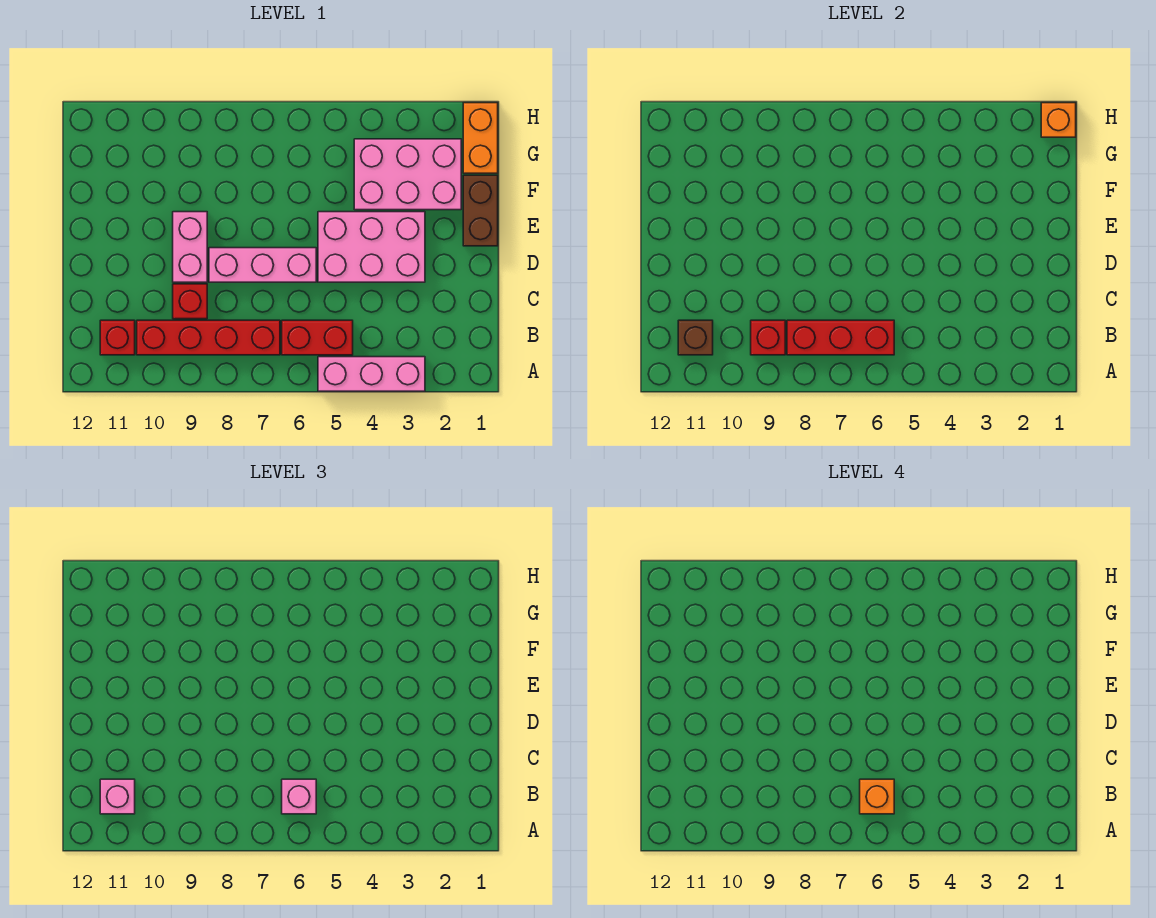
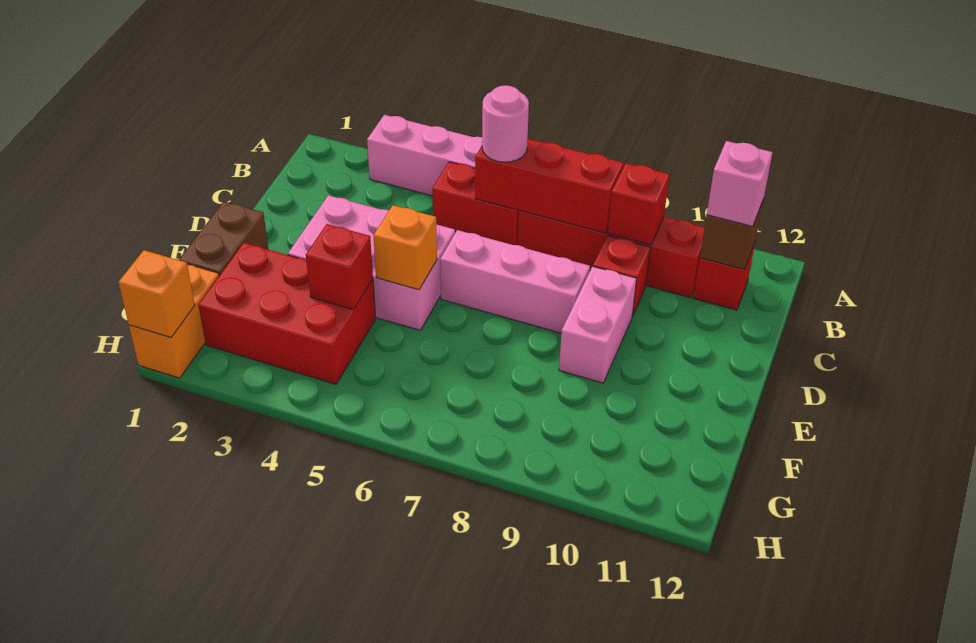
pink 1x1 brick [282,779,316,814] -> pink 1x1 round brick [482,85,529,162]
orange 1x1 brick [860,779,894,814] -> orange 1x1 brick moved to [373,205,437,290]
pink 2x3 brick [354,139,461,210] -> red 2x3 brick [198,243,376,384]
none -> red 1x1 brick [306,224,373,310]

